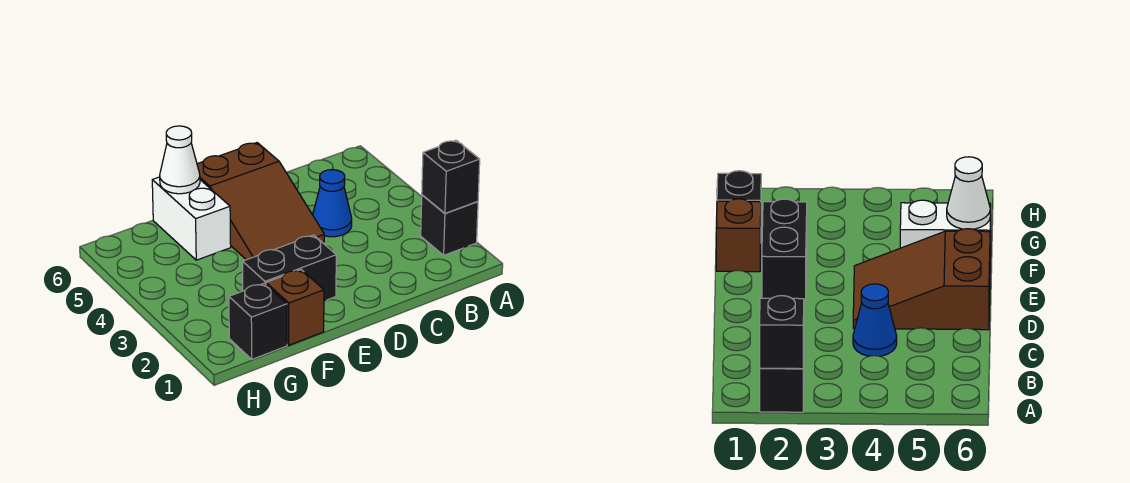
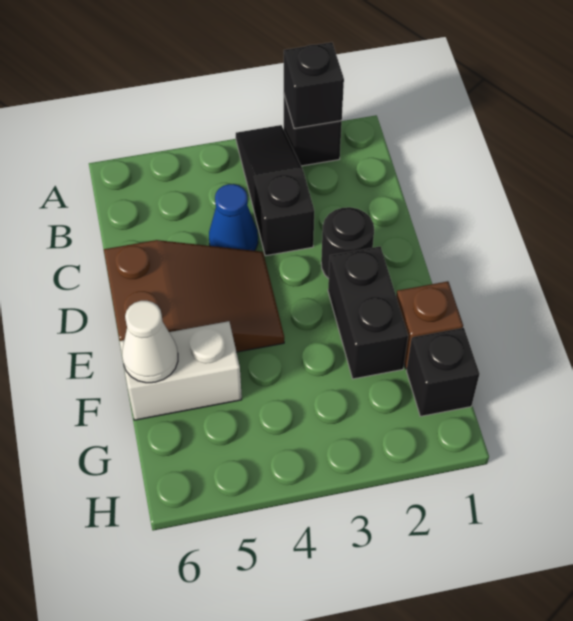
none -> black 1x3 slope [236,125,314,256]
none -> black 1x1 round brick [321,207,374,279]

